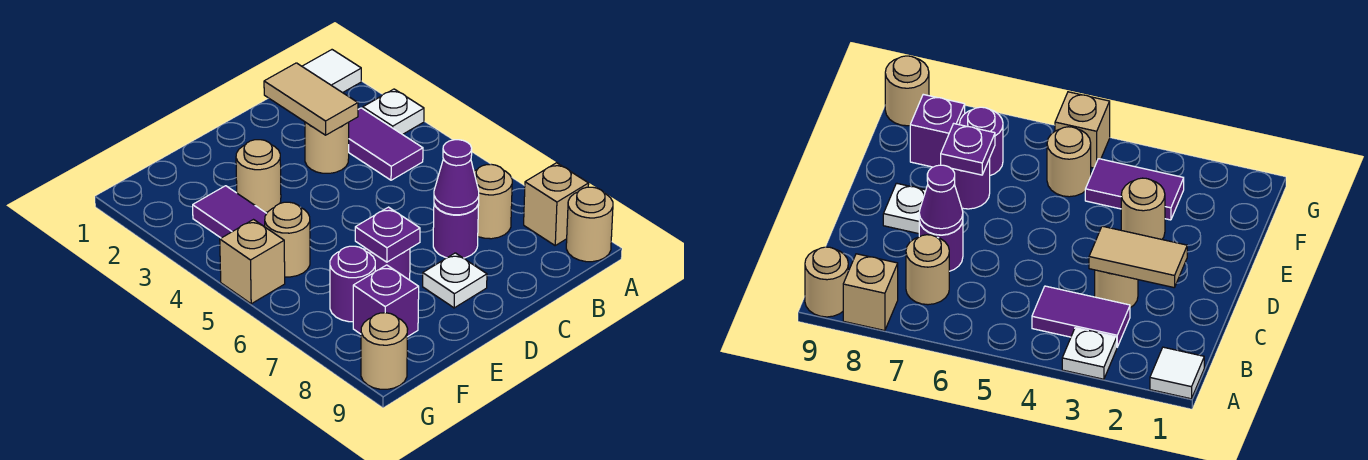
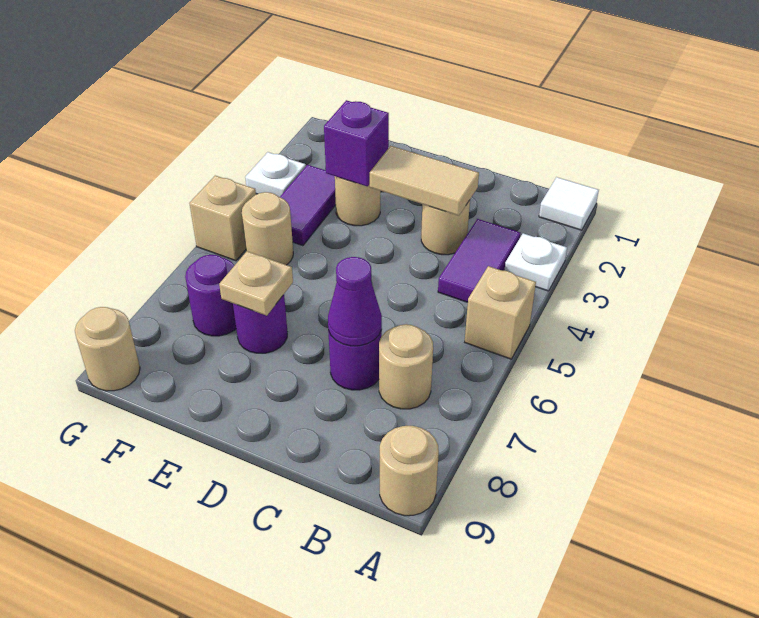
tan 1x1 brick [524,163,589,245] -> tan 1x1 brick moved to [465,266,536,359]
tan 1x2 tile [264,63,358,135] -> tan 1x2 tile turned to [370,146,479,216]
white 1x1 plate [423,253,487,308] -> white 1x1 plate moved to [245,152,306,197]
purple 1x1 plate [355,207,420,262] -> tan 1x1 plate [219,251,293,316]
purple 1x1 brick [353,265,419,337] -> purple 1x1 brick moved to [324,100,389,186]

